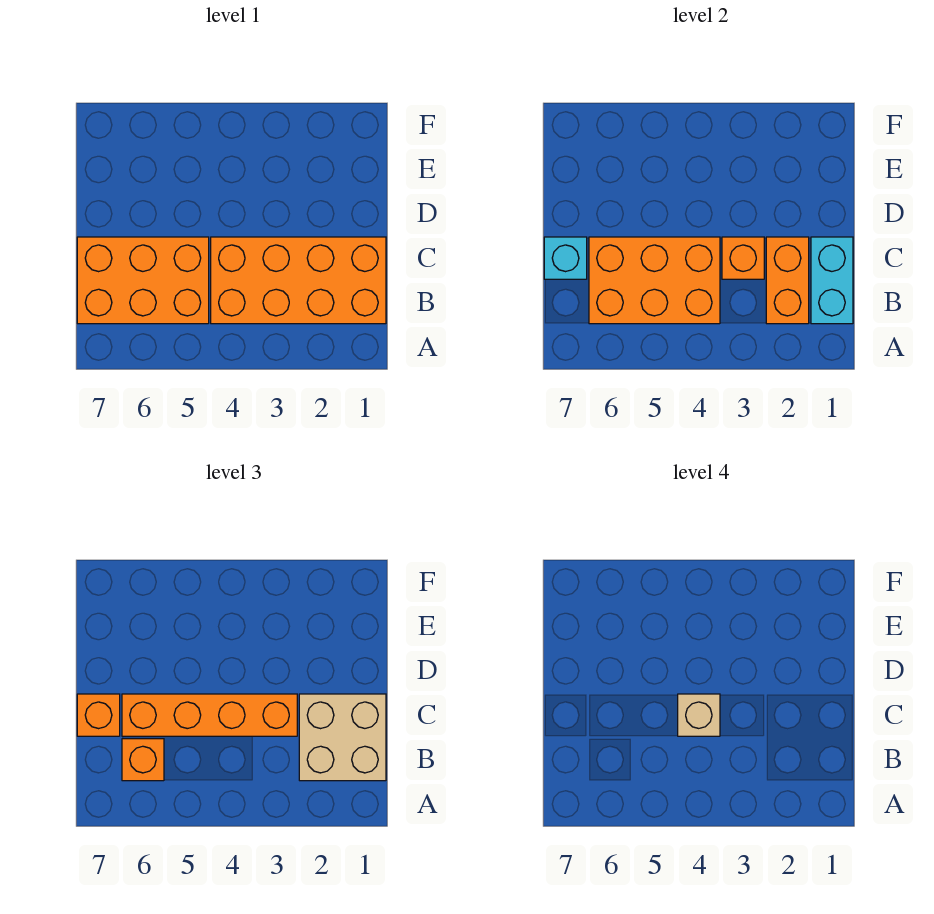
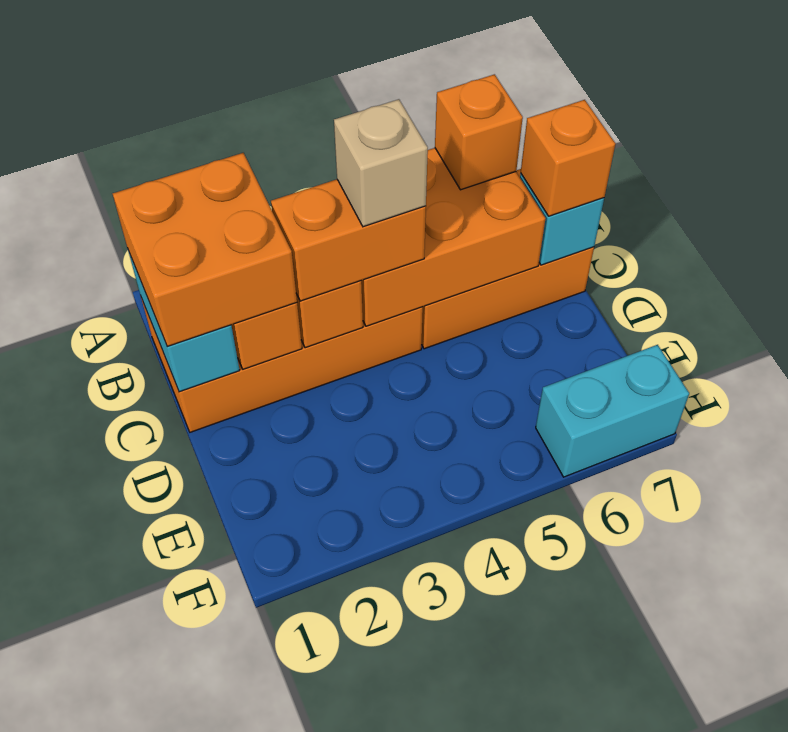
tan 2x2 brick [299,694,386,781] -> orange 2x2 brick [113,153,297,347]
orange 1x4 brick [122,694,297,736] -> orange 1x2 brick [271,179,426,301]
none -> cyan 1x2 brick [536,345,689,477]

